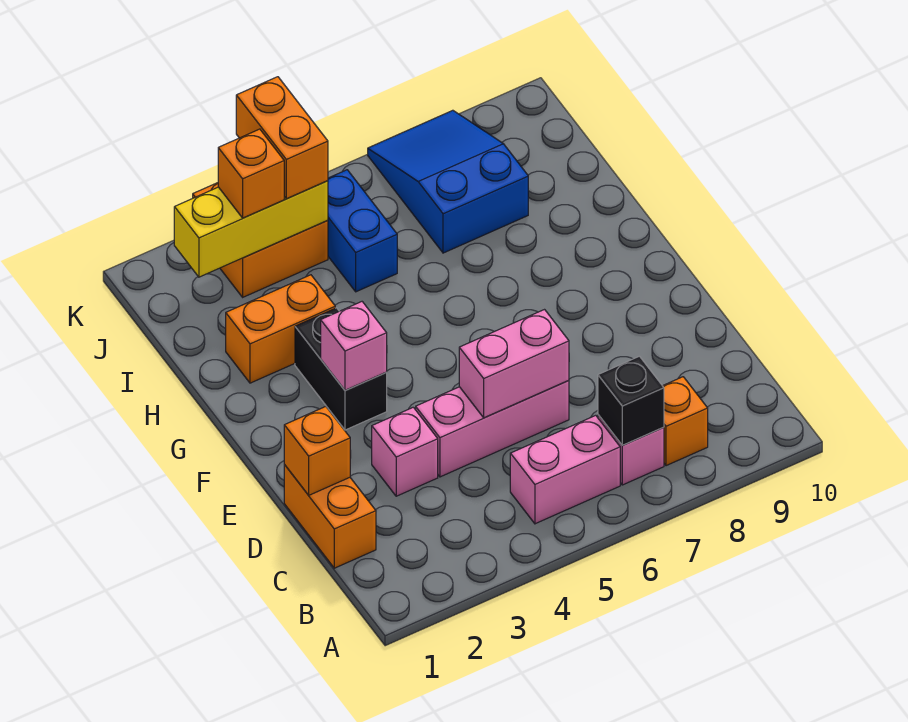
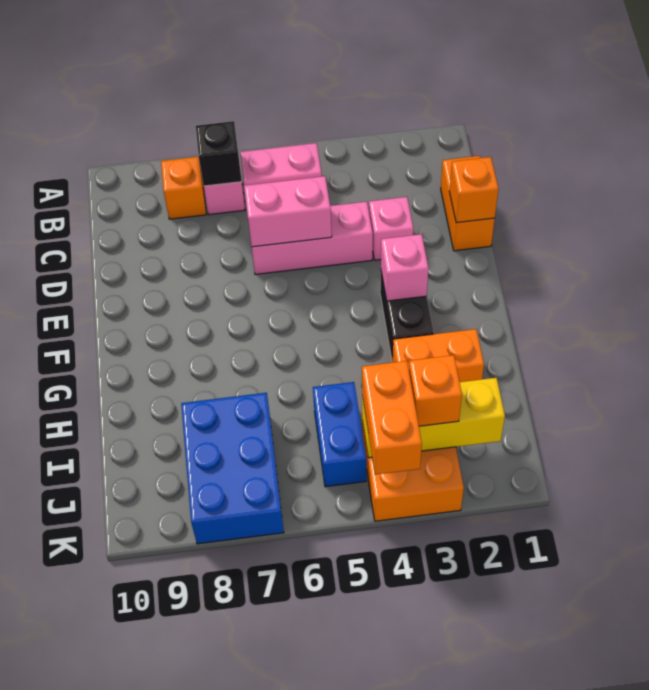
blue 2x3 slope [368,110,528,253] -> blue 2x3 brick [181,393,284,544]

